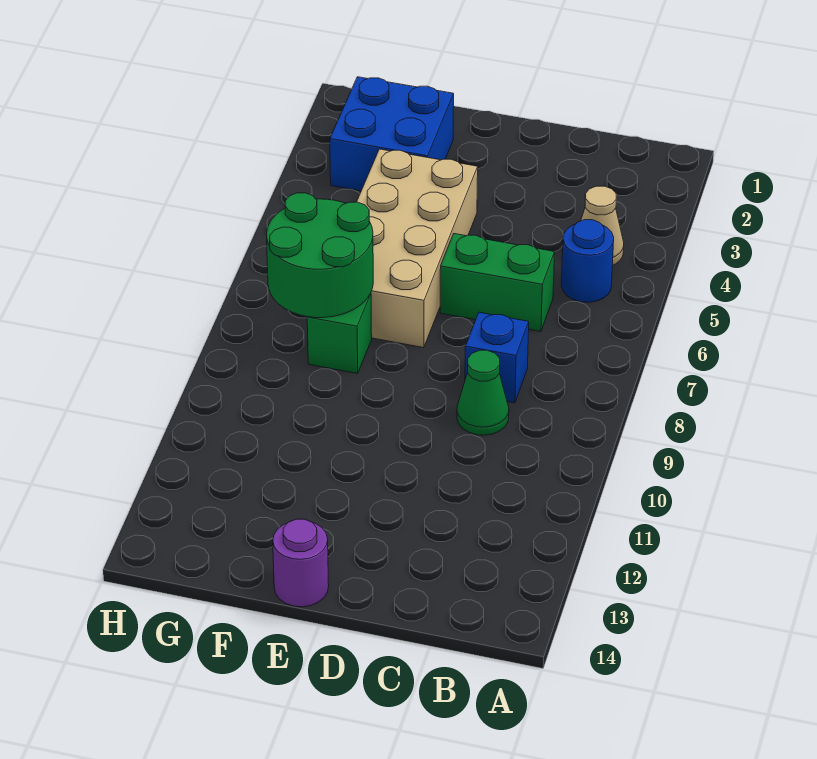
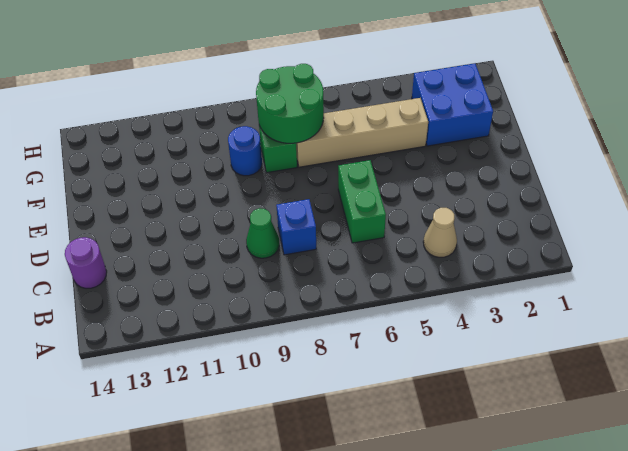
blue 1x1 round brick [561,220,614,302] -> blue 1x1 round brick moved to [228,126,262,176]
tan 2x4 brick [357,149,478,348] -> tan 1x4 brick [296,98,428,167]
purple 1x1 round brick [273,519,329,607] -> purple 1x1 round brick moved to [65,237,107,288]

